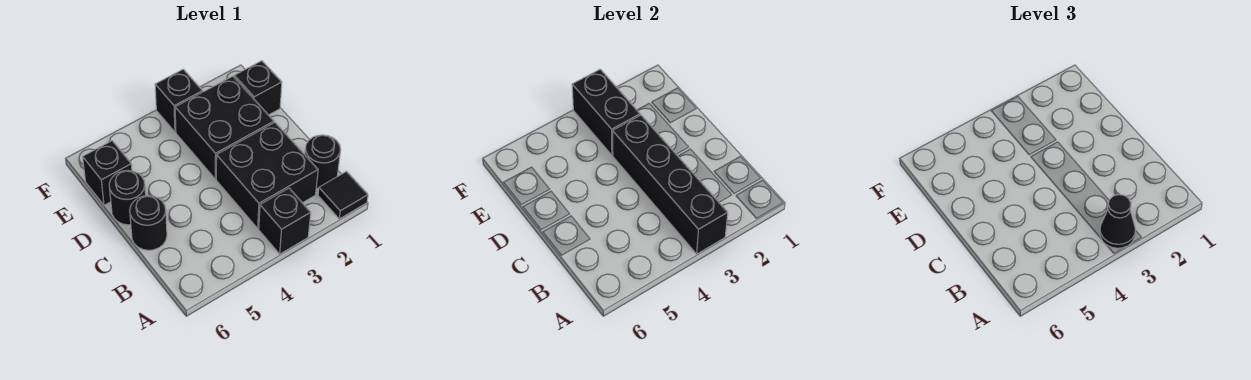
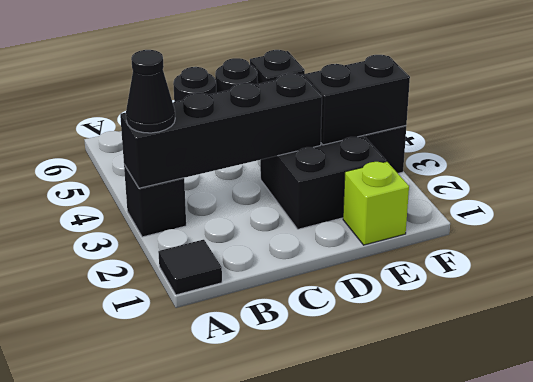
black 1x1 round brick [305,135,341,189] -> none
black 2x2 brick [216,123,318,228] -> none
black 1x1 brick [234,61,282,115] -> lime 1x1 brick [343,162,409,245]

